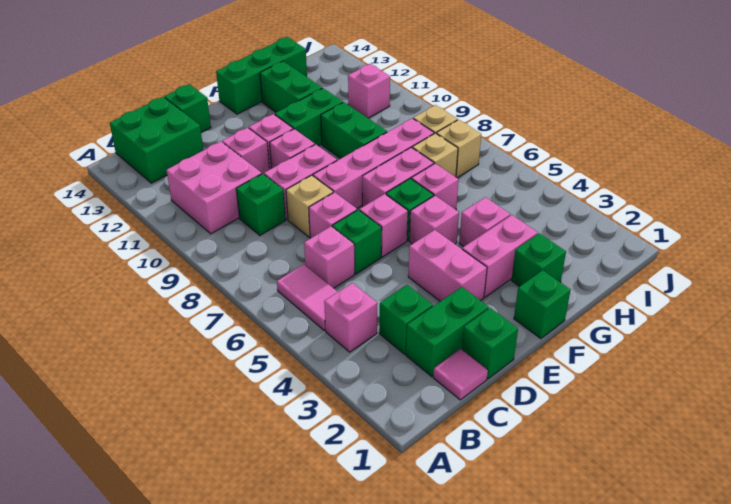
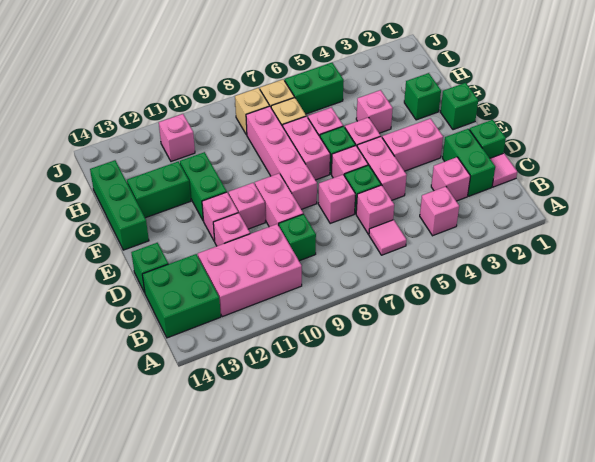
pink 1x2 tile [277,265,337,330] -> pink 1x1 tile [369,220,406,255]
pink 2x2 brick [167,141,262,234] -> pink 2x3 brick [197,224,302,317]
green 1x1 brick [379,285,433,354] -> pink 1x1 brick [431,157,470,201]
tan 1x1 brick [286,175,333,237] -> none
pink 1x2 brick [462,215,538,297] -> pink 1x2 brick moved to [357,137,407,200]
green 1x2 brick [321,102,387,159] -> green 1x2 brick moved to [285,63,344,114]

